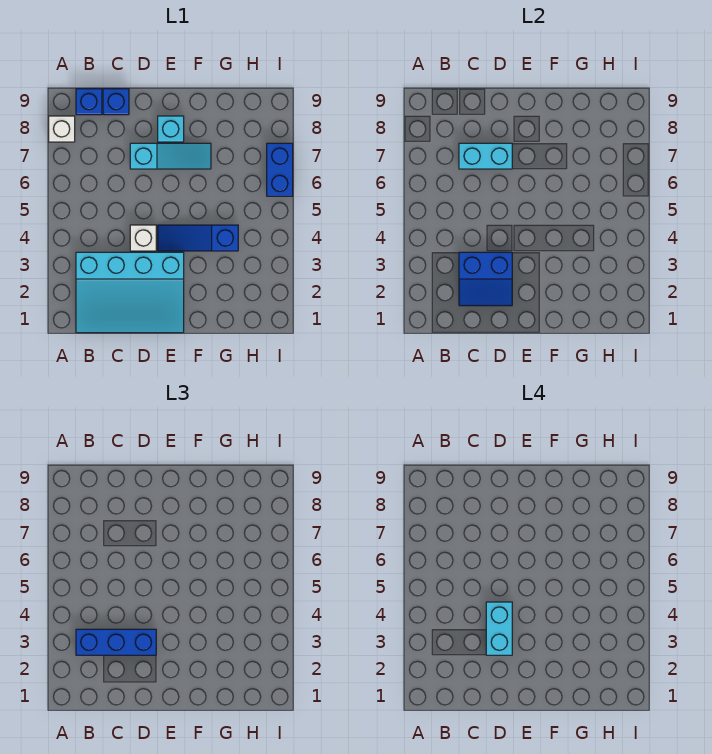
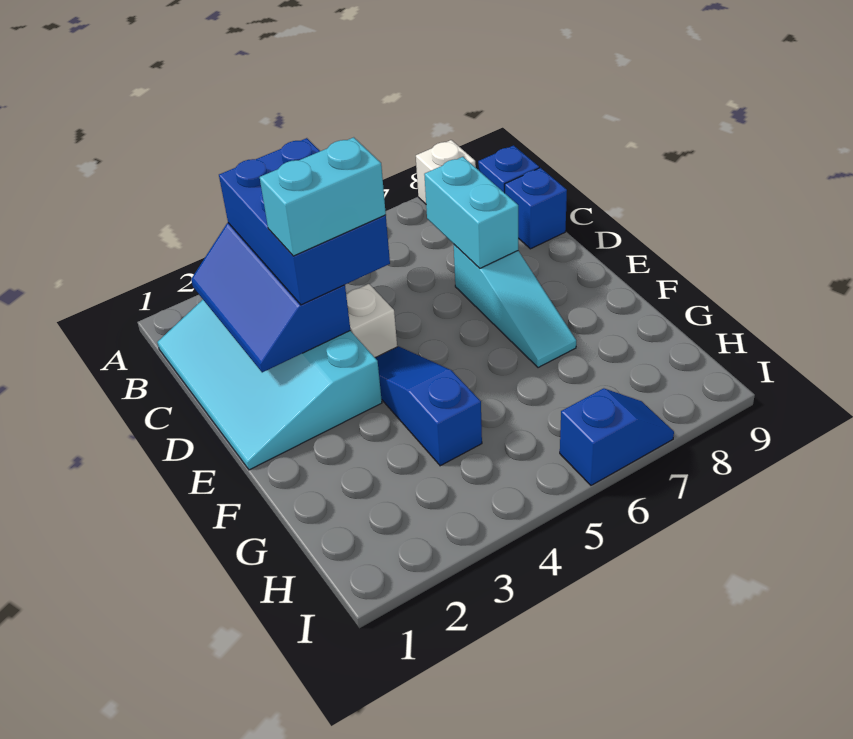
blue 1x3 brick [76,629,156,655] -> blue 2x3 brick [219,138,390,305]
blue 2x2 slope [459,252,512,306] -> blue 2x3 slope [191,223,350,372]
cyan 1x1 brick [158,116,184,142] -> none
blue 1x2 brick [267,143,293,196] -> blue 1x2 slope [560,388,674,485]

